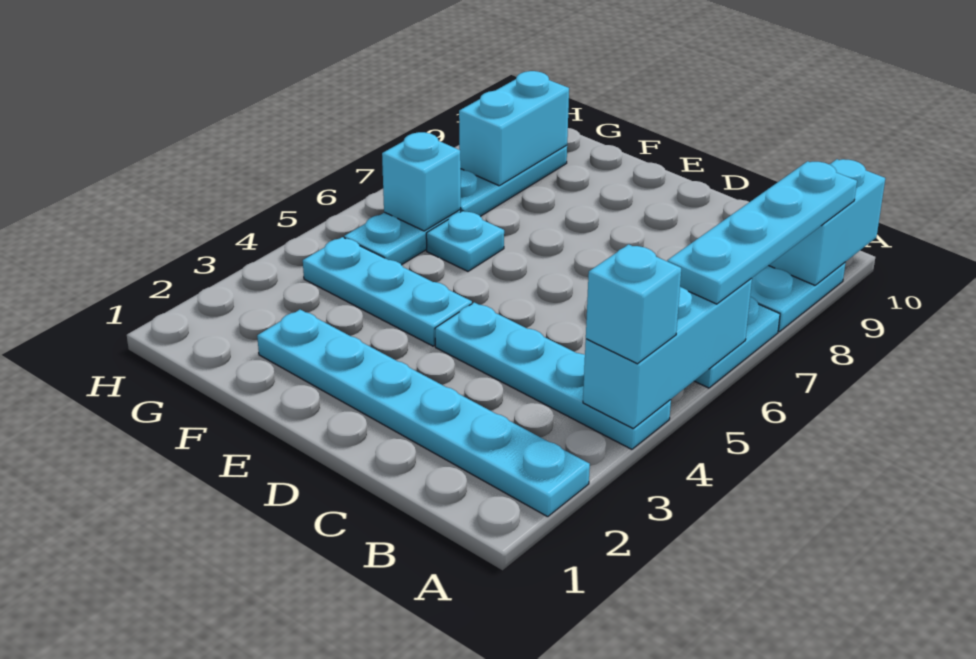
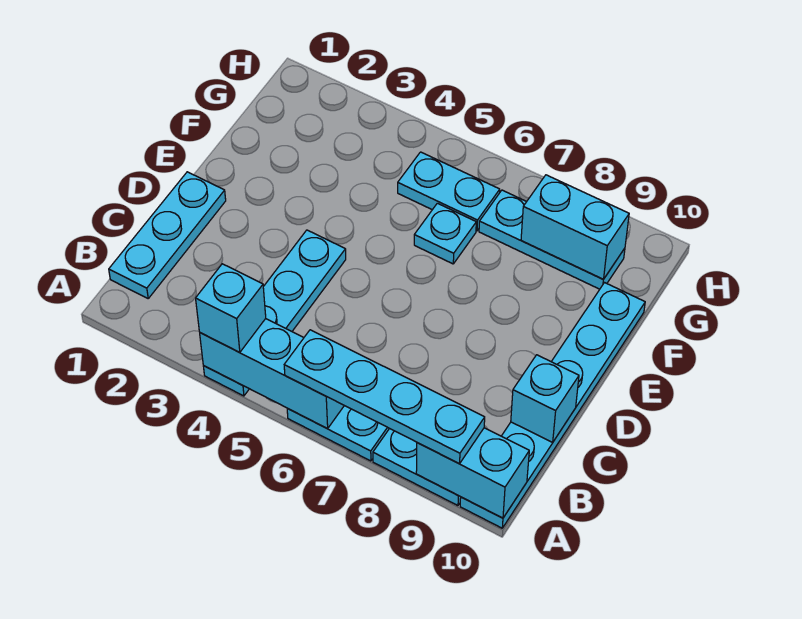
cyan 1x6 plate [257,310,590,517] -> cyan 1x6 plate moved to [460,283,645,528]
cyan 1x3 plate [303,237,472,346] -> cyan 1x3 plate moved to [109,172,226,298]
cyan 1x1 brick [382,132,461,231] -> cyan 1x1 brick moved to [511,355,579,442]

